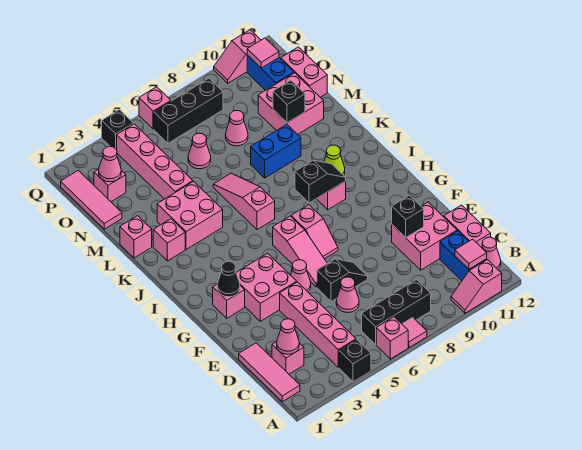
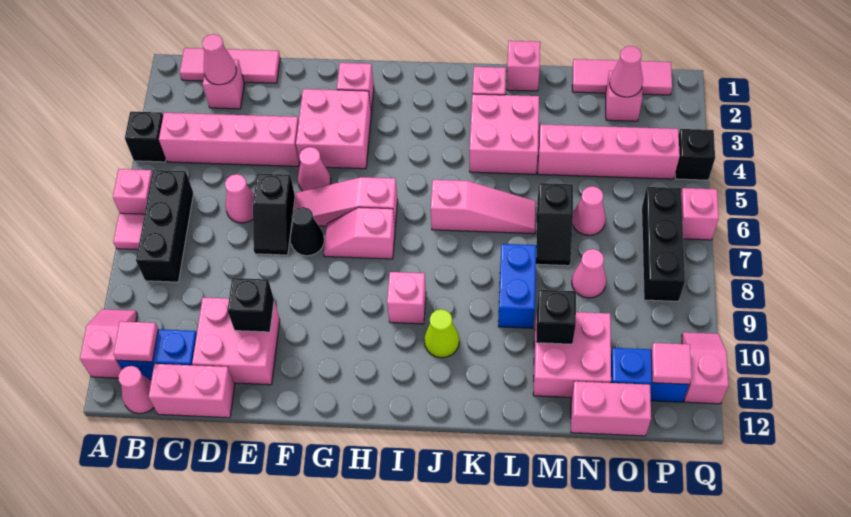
black 1x1 cone [217,261,240,297] -> black 1x1 cone moved to [291,207,324,256]
black 1x2 slope [295,160,346,203] -> black 1x2 slope moved to [536,183,573,266]

